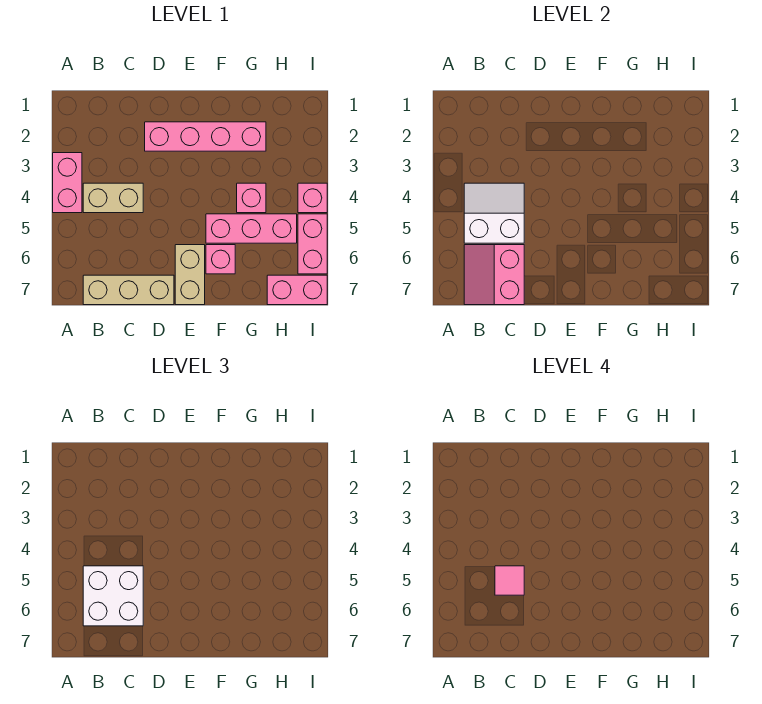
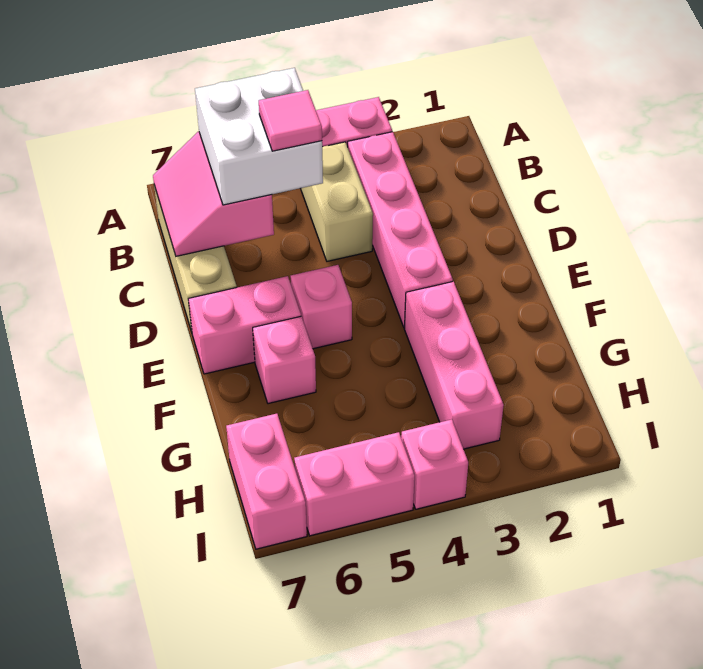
white 2x2 slope [464,183,524,243] -> none
pink 2x2 slope [464,245,524,305] -> pink 2x2 slope turned to [153,132,274,256]
pink 1x4 brick [145,122,266,151] -> pink 1x4 brick moved to [348,132,453,327]
tan 1x2 brick [175,245,205,305] -> pink 1x2 brick [188,276,301,374]
pink 1x3 brick [206,214,297,243] -> pink 1x3 brick moved to [404,281,504,449]
pink 1x1 brick [237,183,266,213] -> pink 1x1 brick moved to [290,265,352,349]

